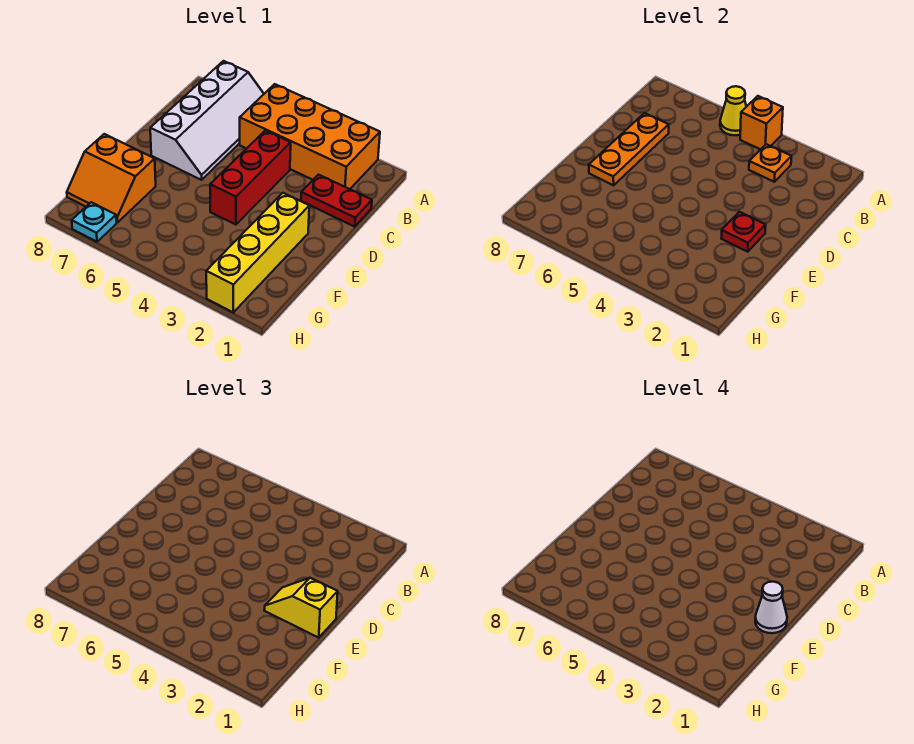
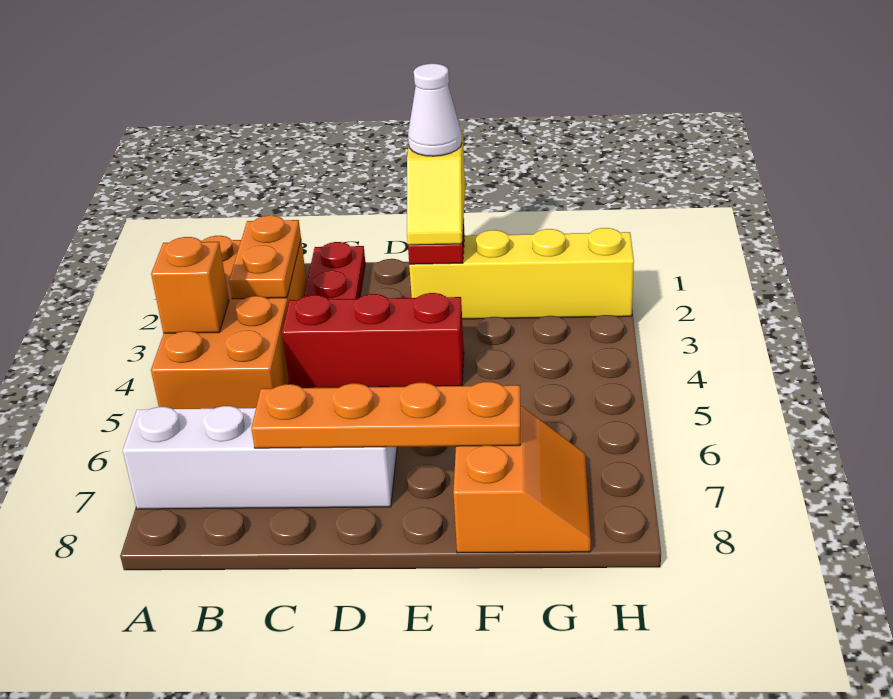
yellow 1x1 cone [720,86,746,135] -> none
orange 1x1 plate [749,144,791,182] -> orange 1x2 plate [229,216,301,299]
orange 1x3 plate [589,113,669,185] -> orange 1x4 plate [251,382,520,448]
cyan 1x1 plate [72,202,116,242] -> none

